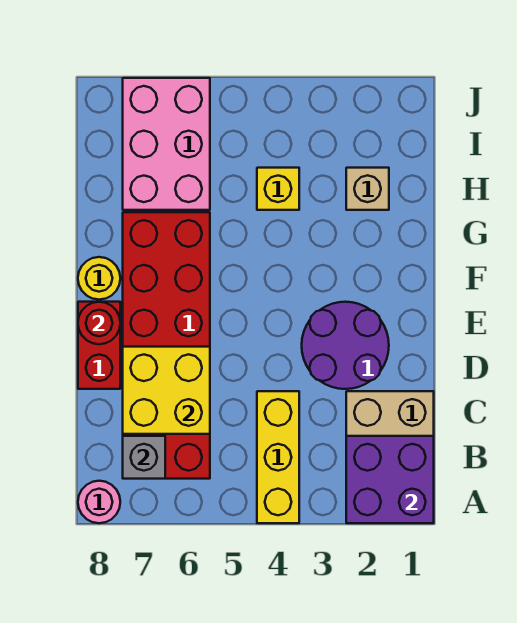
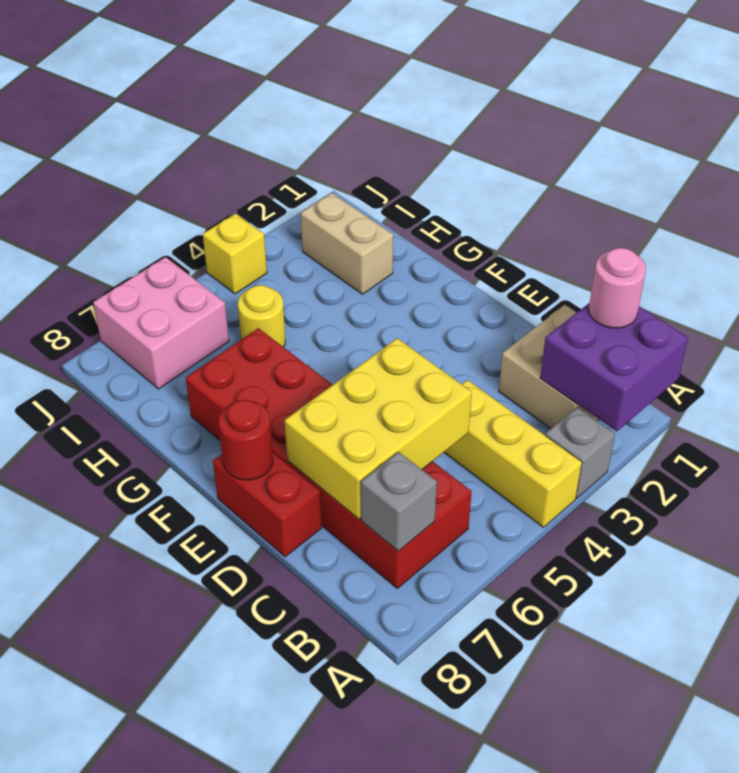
none -> grey 1x1 brick [545,407,615,498]
pink 1x1 round brick [78,481,120,523] -> pink 1x1 round brick moved to [589,248,646,328]
yellow 2x2 brick [123,347,210,434] -> yellow 2x3 brick [285,338,472,519]
purple 2x2 round brick [302,302,389,389] -> none
yellow 1x1 round brick [78,257,120,300] -> yellow 1x1 round brick moved to [238,285,285,347]
tan 1x1 brick [346,168,389,210] -> tan 1x2 brick [301,193,393,294]
yellow 1x1 brick [257,168,299,210] -> yellow 1x1 brick moved to [203,213,267,294]
pink 2x3 brick [123,78,210,210] -> pink 2x2 brick [93,257,229,389]

